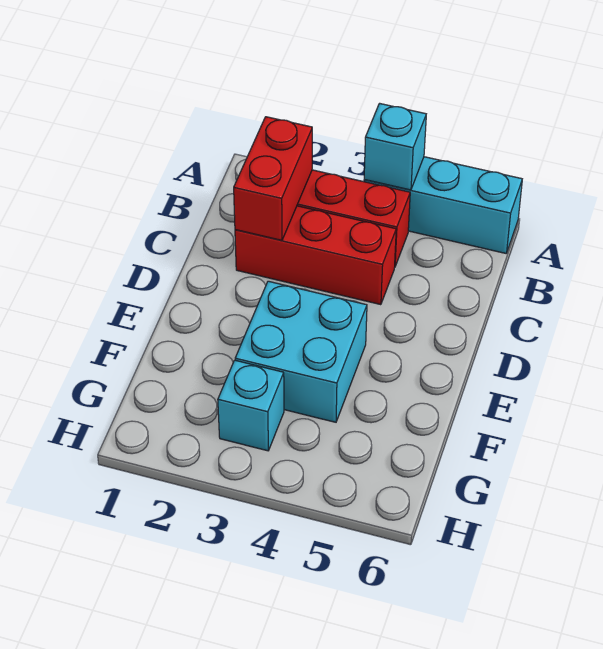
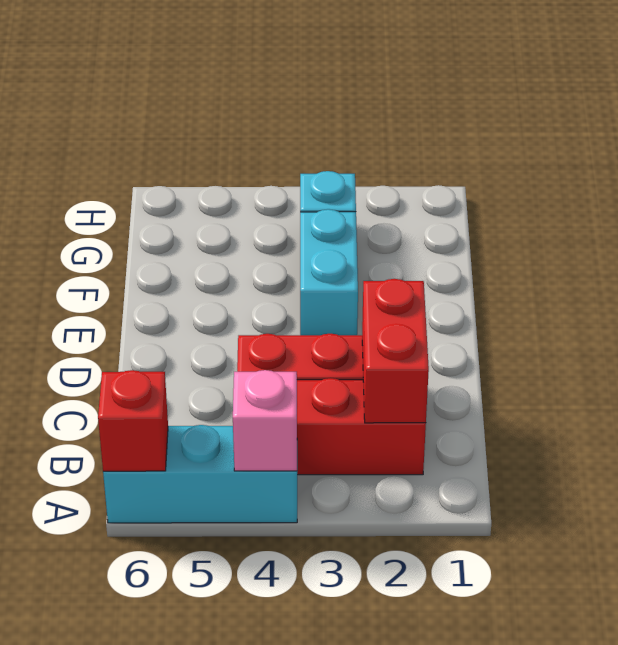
cyan 1x1 brick [364,103,426,190] -> pink 1x1 brick [233,370,297,471]
none -> red 1x1 brick [98,370,168,471]
cyan 2x2 brick [235,281,367,422] -> cyan 1x2 brick [300,209,358,335]

